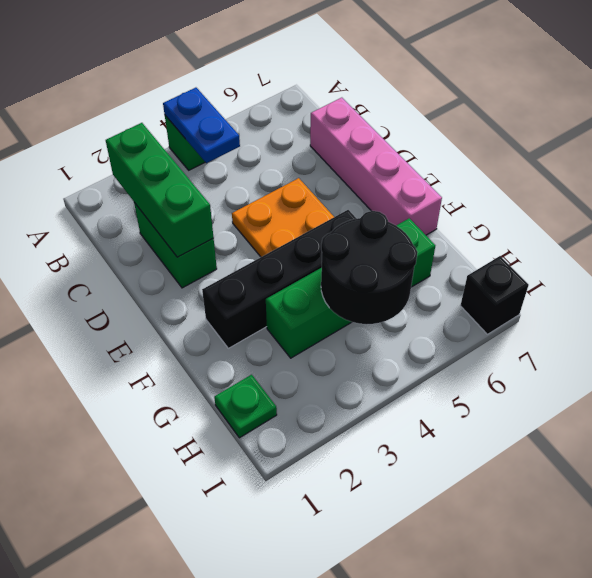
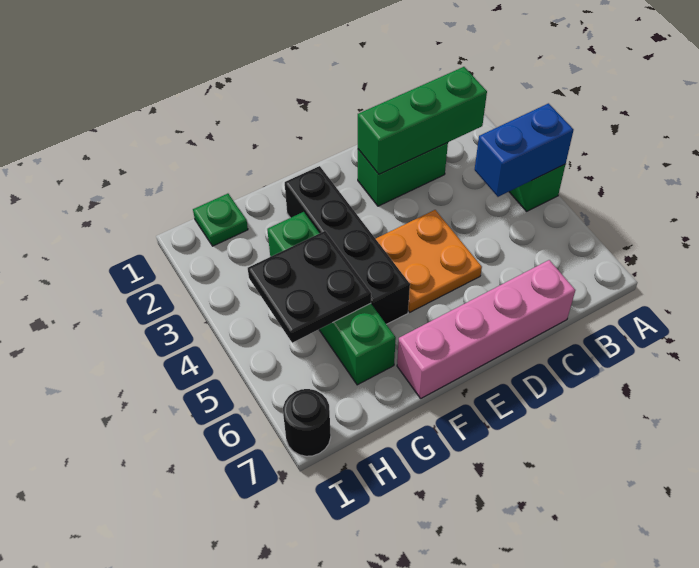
blue 1x2 plate [163,88,240,163] -> blue 1x2 brick [475,103,573,197]
black 2x2 round brick [321,211,418,324] -> black 2x2 plate [248,231,371,343]
black 1x1 brick [460,256,529,334] -> black 1x1 round brick [283,389,331,456]

